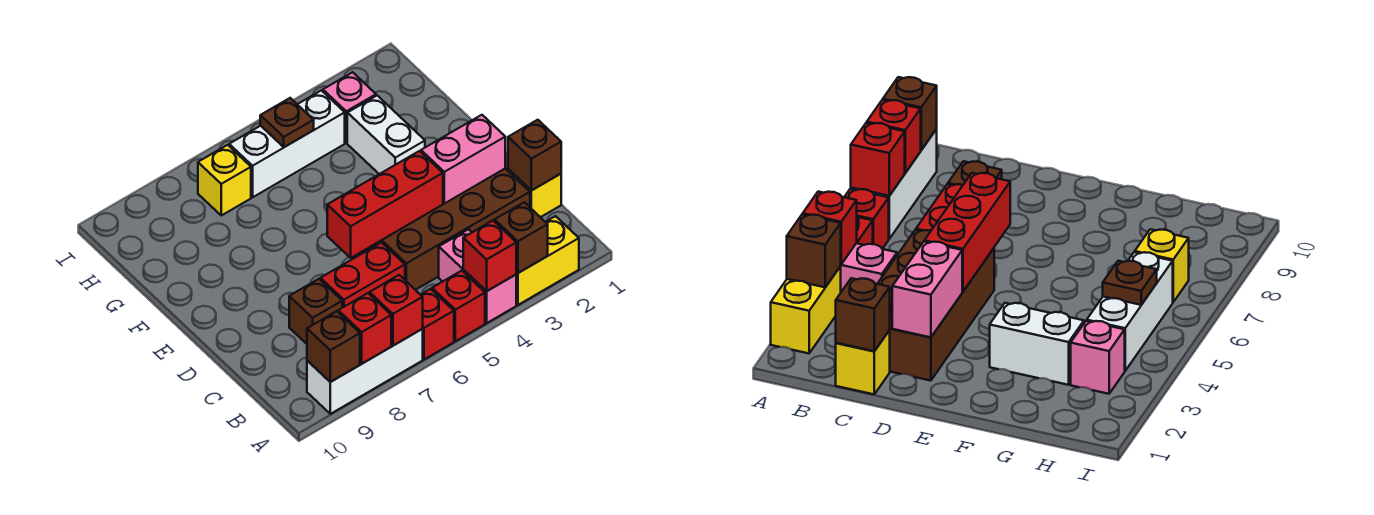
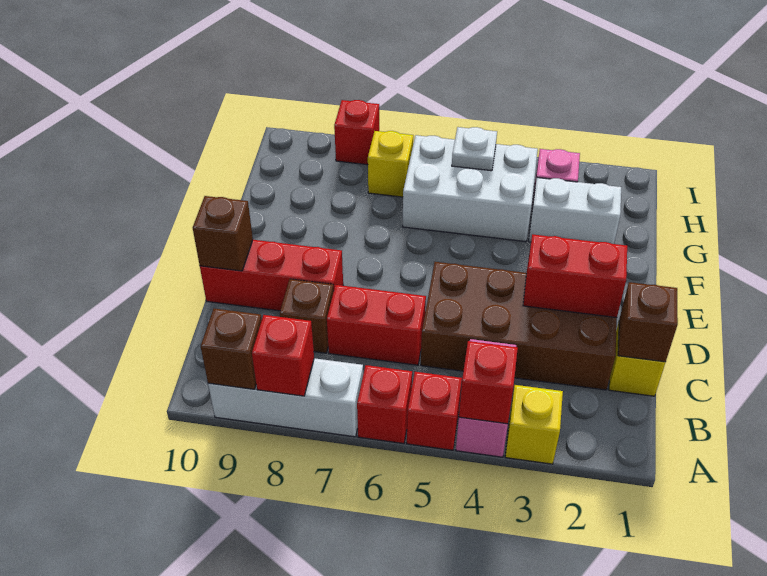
yellow 1x2 brick [516,216,579,305] -> yellow 1x1 brick [505,385,563,464]
brown 1x1 brick [495,202,548,273] -> brown 1x1 brick moved to [193,196,253,271]
red 1x1 brick [370,275,423,346] -> red 1x1 brick moved to [334,100,379,165]
pink 1x2 brick [421,115,505,203] -> red 1x2 brick [523,234,627,318]
red 1x3 brick [327,151,443,258] -> red 1x3 brick moved to [200,240,343,311]
white 1x2 brick [347,96,425,174] -> white 1x2 brick turned to [529,178,621,244]
white 1x3 brick [229,90,345,197] -> white 2x3 brick [402,135,538,242]
brown 1x1 plate [260,98,314,147] -> white 1x1 plate [452,127,497,171]

